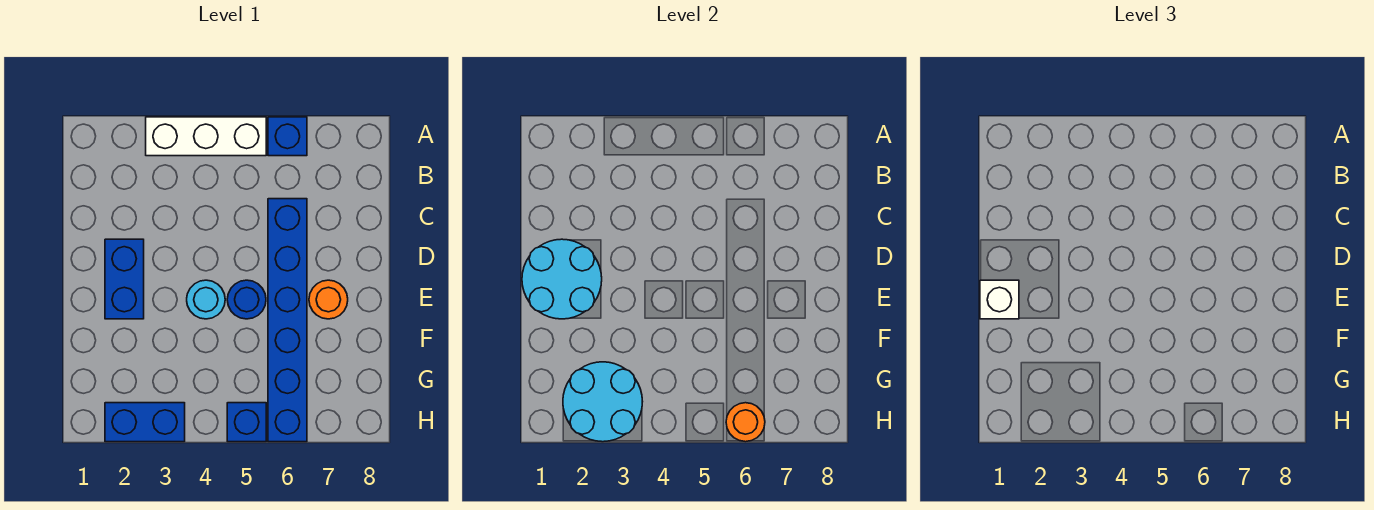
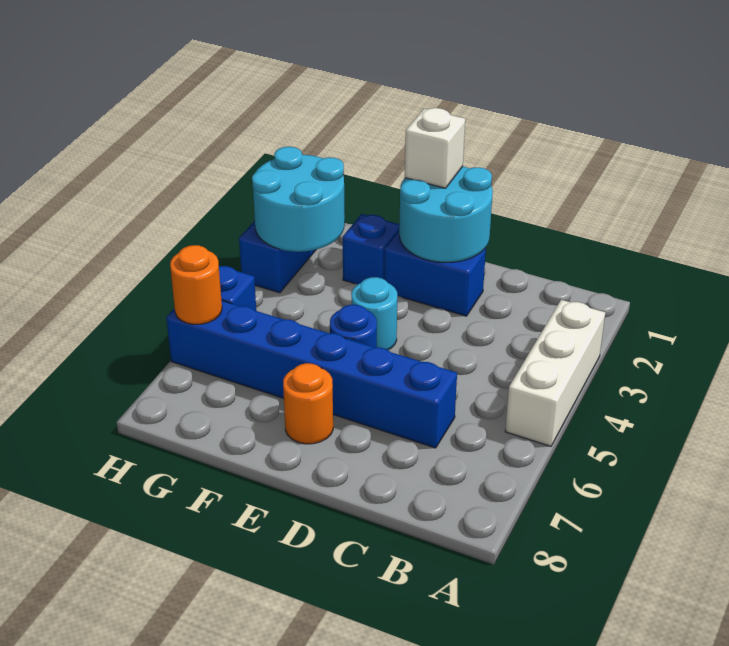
blue 1x1 brick [268,117,307,156] -> blue 1x1 brick moved to [343,214,400,284]

